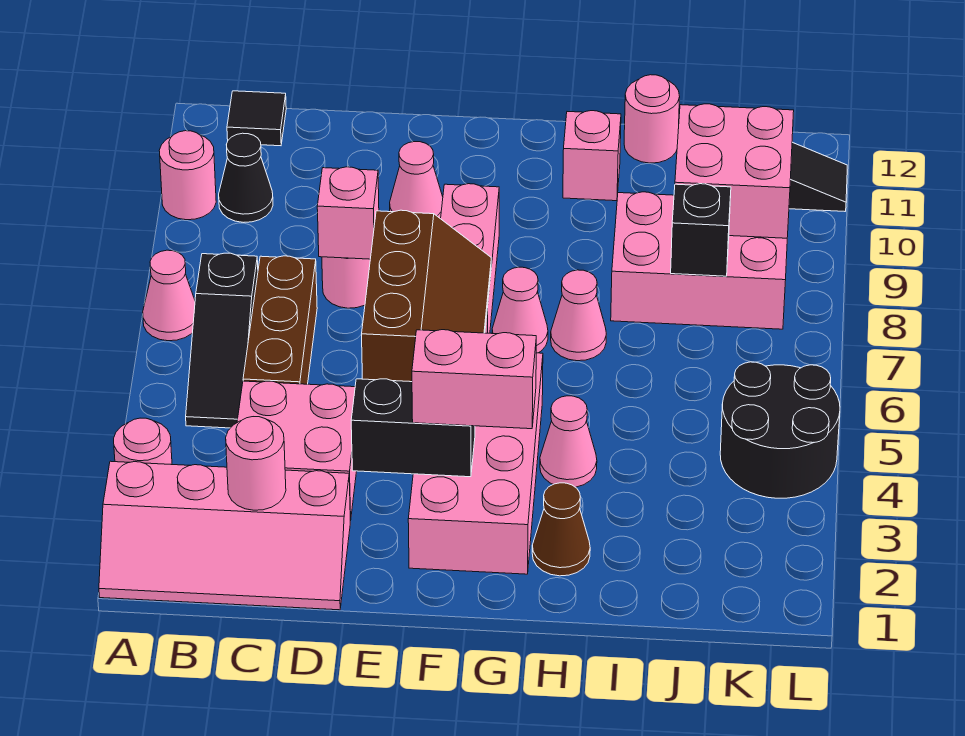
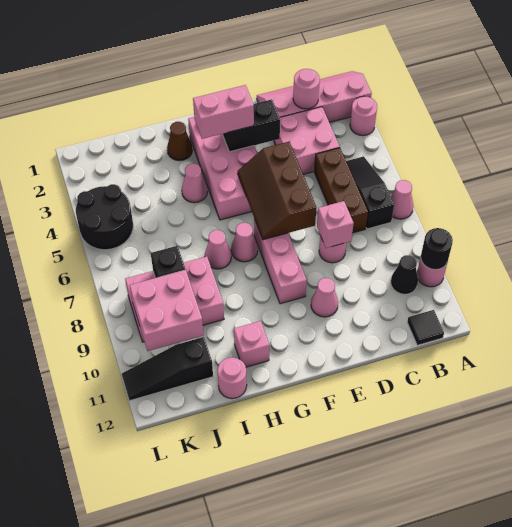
none -> black 1x1 round brick [421,228,453,270]

